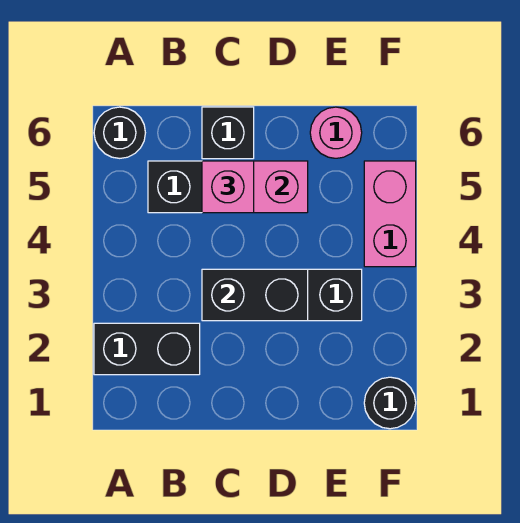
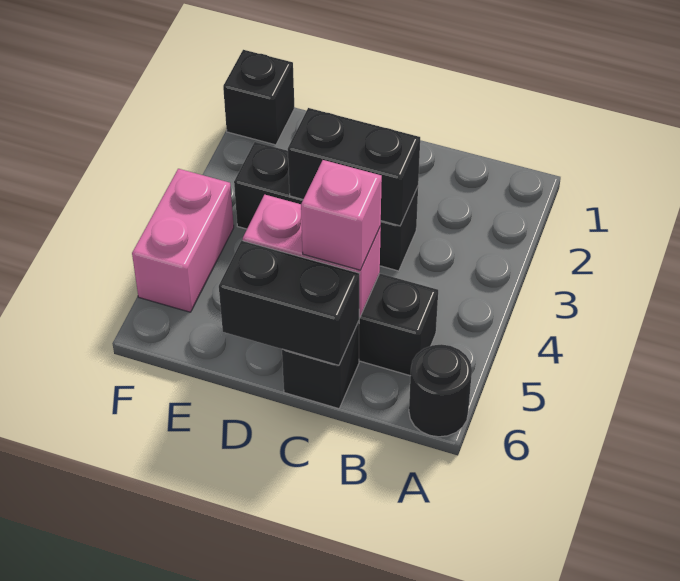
black 1x2 brick [94,323,200,375] -> black 1x2 brick moved to [219,241,360,365]
pink 1x1 round brick [310,107,362,158] -> none
black 1x1 round brick [364,377,416,429] -> black 1x1 brick [223,50,295,145]

